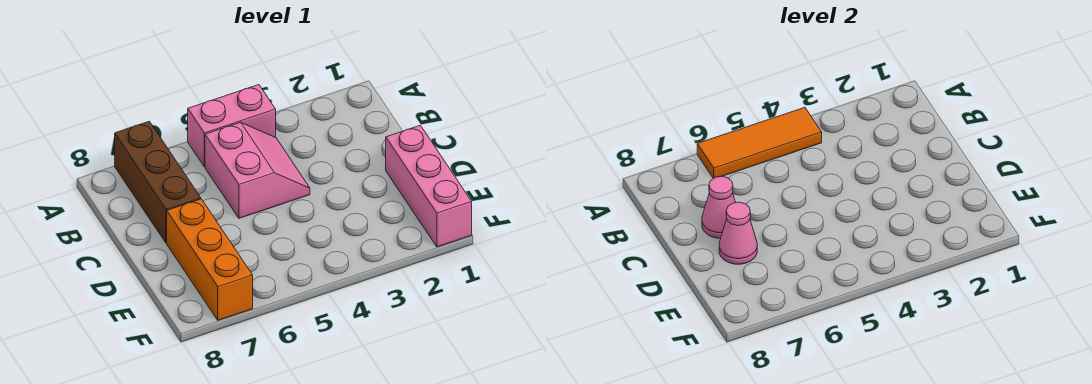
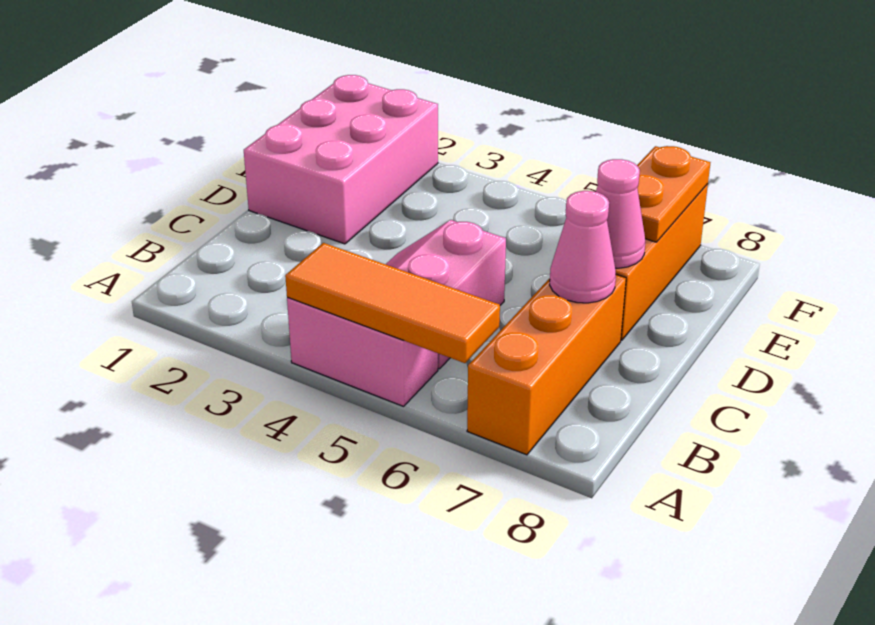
brown 1x3 brick [115,121,201,243] -> orange 1x3 brick [467,275,626,455]
pink 1x3 brick [386,125,472,247] -> pink 2x3 brick [244,75,438,244]
none -> orange 1x2 plate [637,146,710,242]

